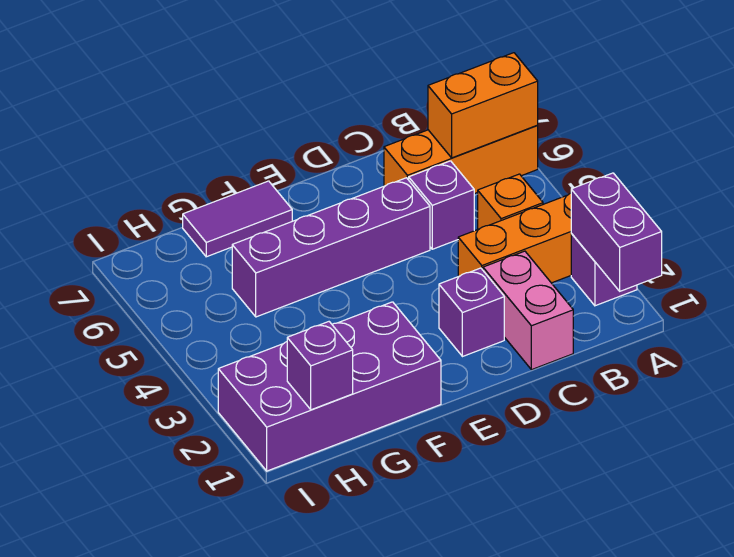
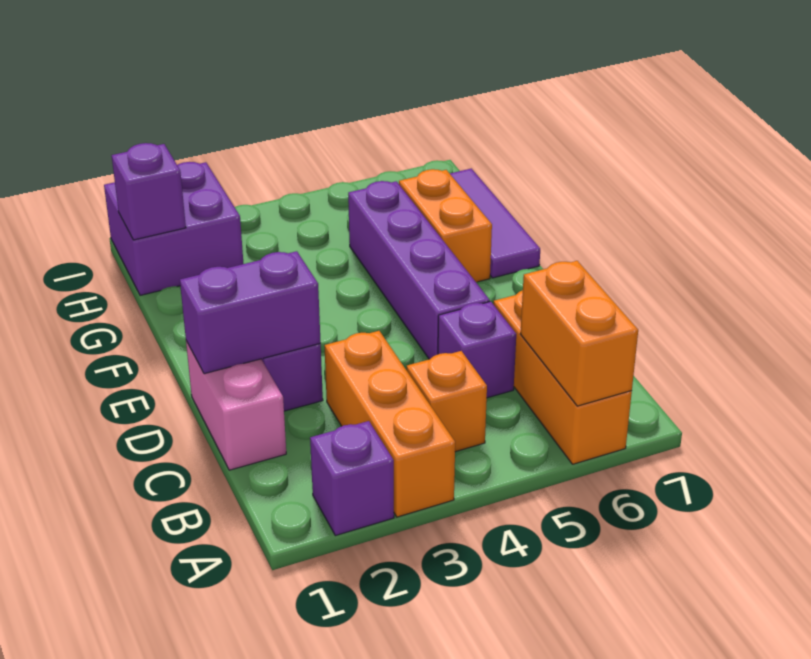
purple 1x2 brick [571,173,662,291] -> purple 1x2 brick moved to [180,251,321,374]
pink 1x2 brick [483,251,573,370] -> pink 1x2 brick turned to [186,341,286,470]
purple 2x4 brick [218,302,441,471] -> purple 2x2 brick [104,162,243,295]
none -> orange 1x2 brick [399,169,492,282]
purple 1x2 tile [183,181,292,257] -> purple 1x3 tile [450,169,540,278]

